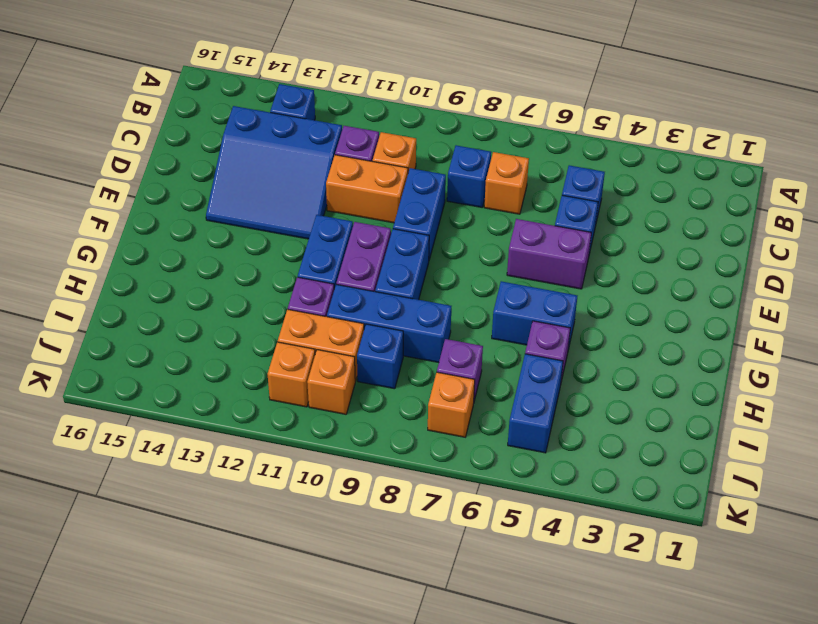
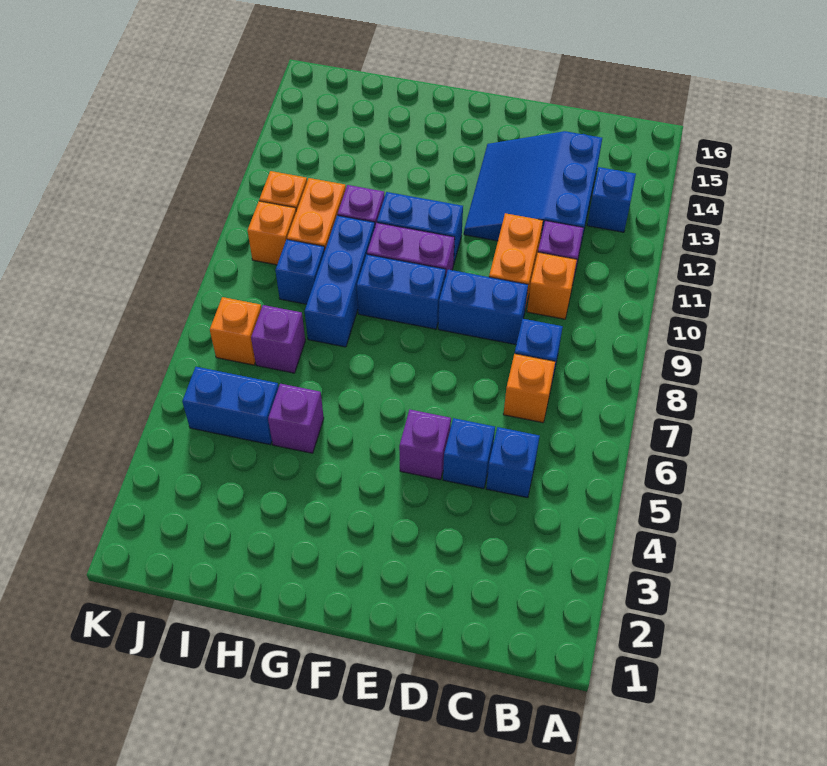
purple 1x2 brick [507,219,591,289] -> purple 1x1 brick [399,410,451,480]
blue 1x2 brick [492,281,577,349] -> none

